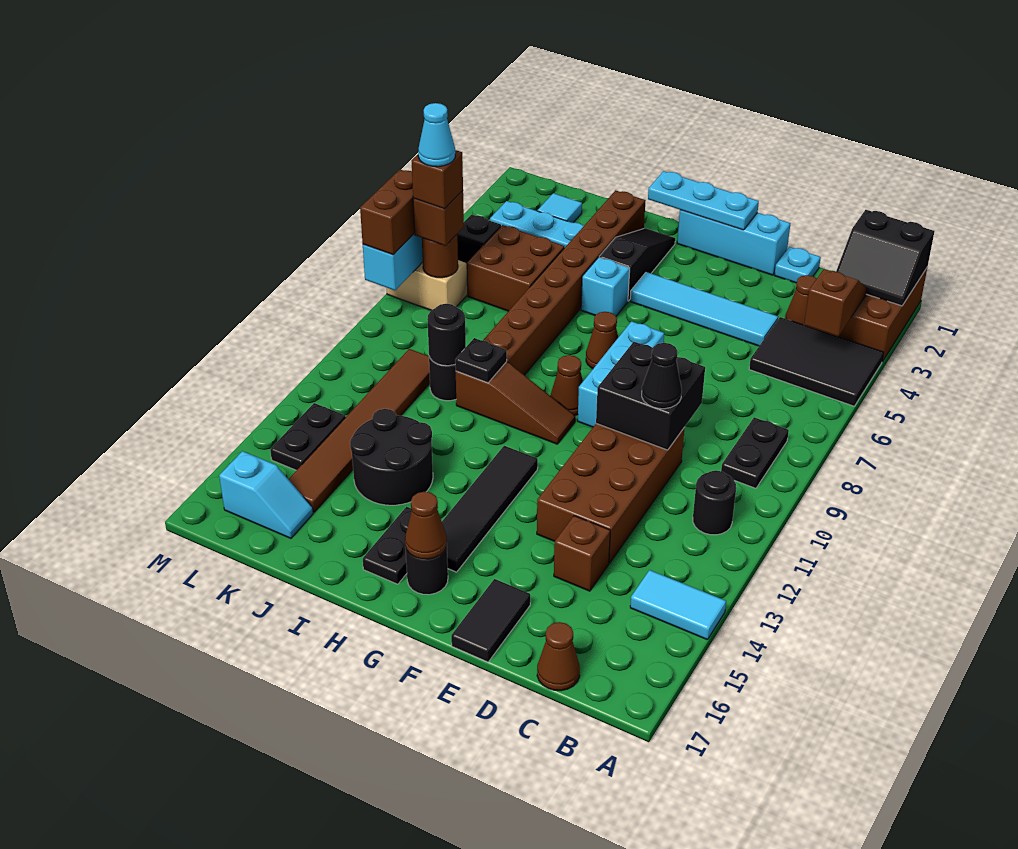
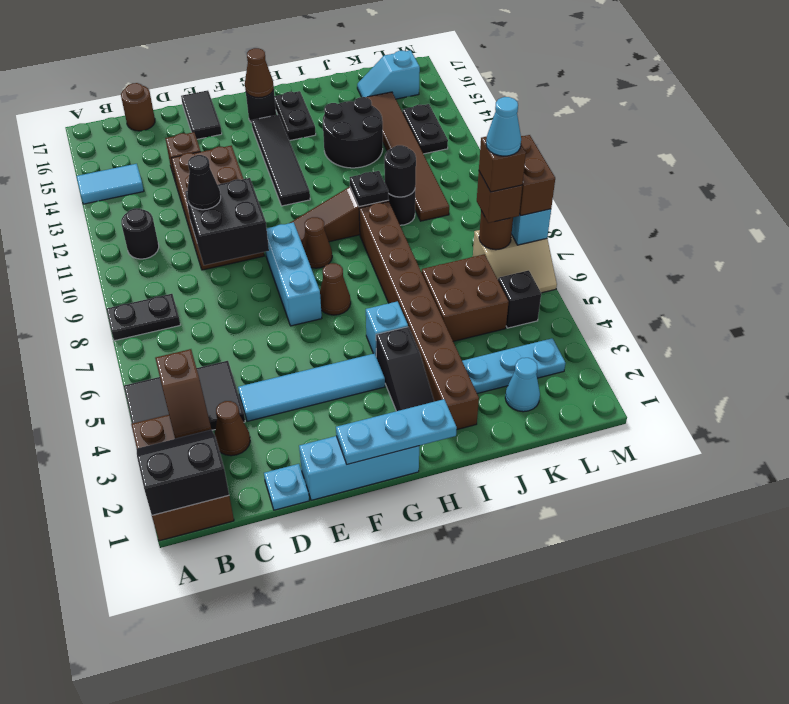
black 1x2 plate [721,417,789,488] -> black 1x2 plate turned to [106,294,180,341]
brown 1x1 cone [537,622,580,691] -> brown 1x1 round brick [121,83,155,131]
cyan 1x1 tile [537,193,582,223] -> cyan 1x1 cone [505,358,540,412]

